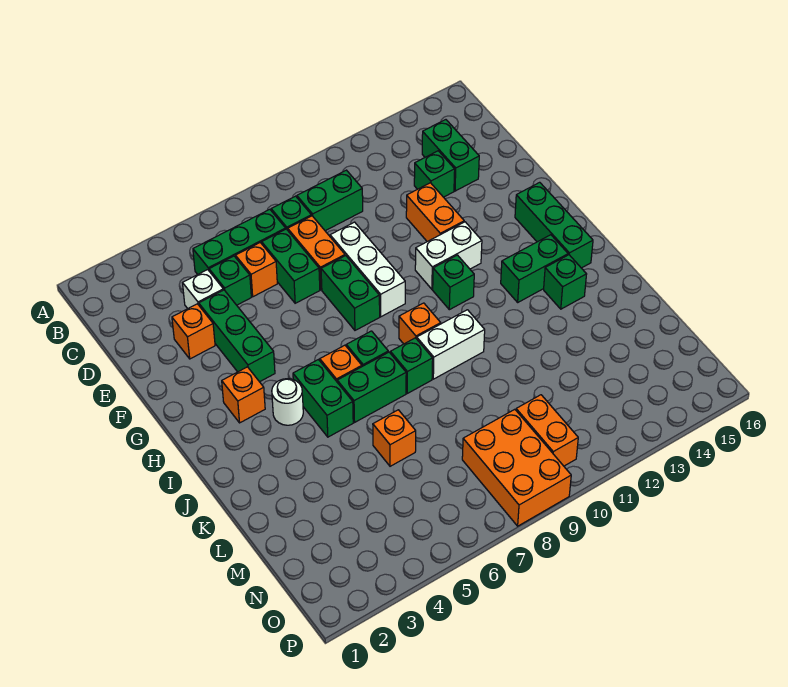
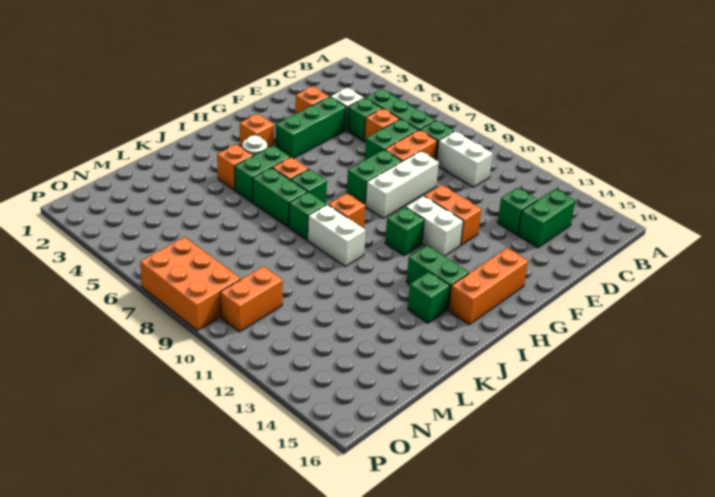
green 1x2 brick [297,170,363,231] -> white 1x2 brick [437,131,493,187]
orange 1x2 brick [406,183,464,242] -> orange 1x2 brick turned to [425,185,482,245]
green 1x3 brick [515,182,593,268] -> orange 1x3 brick [449,248,528,325]
orange 1x1 brick [373,410,416,466] -> orange 1x1 brick moved to [217,144,253,190]
orange 2x3 brick [462,409,571,526] -> orange 2x3 brick turned to [140,237,241,331]

